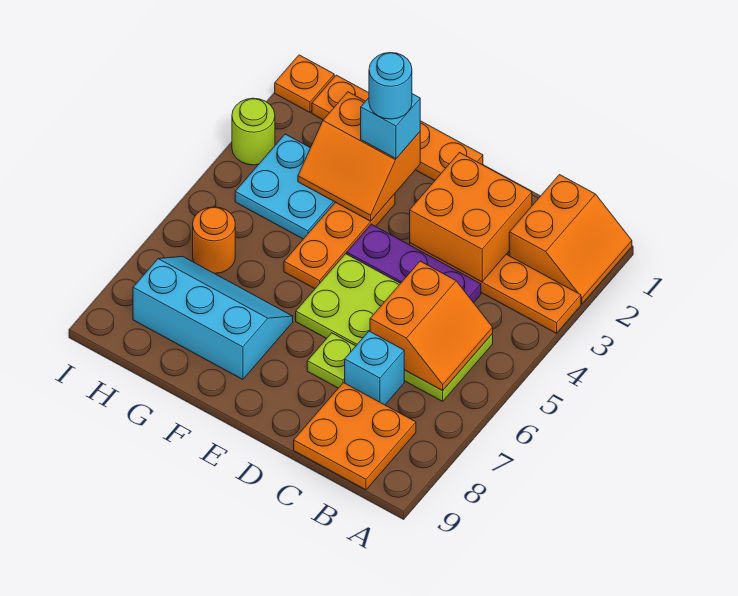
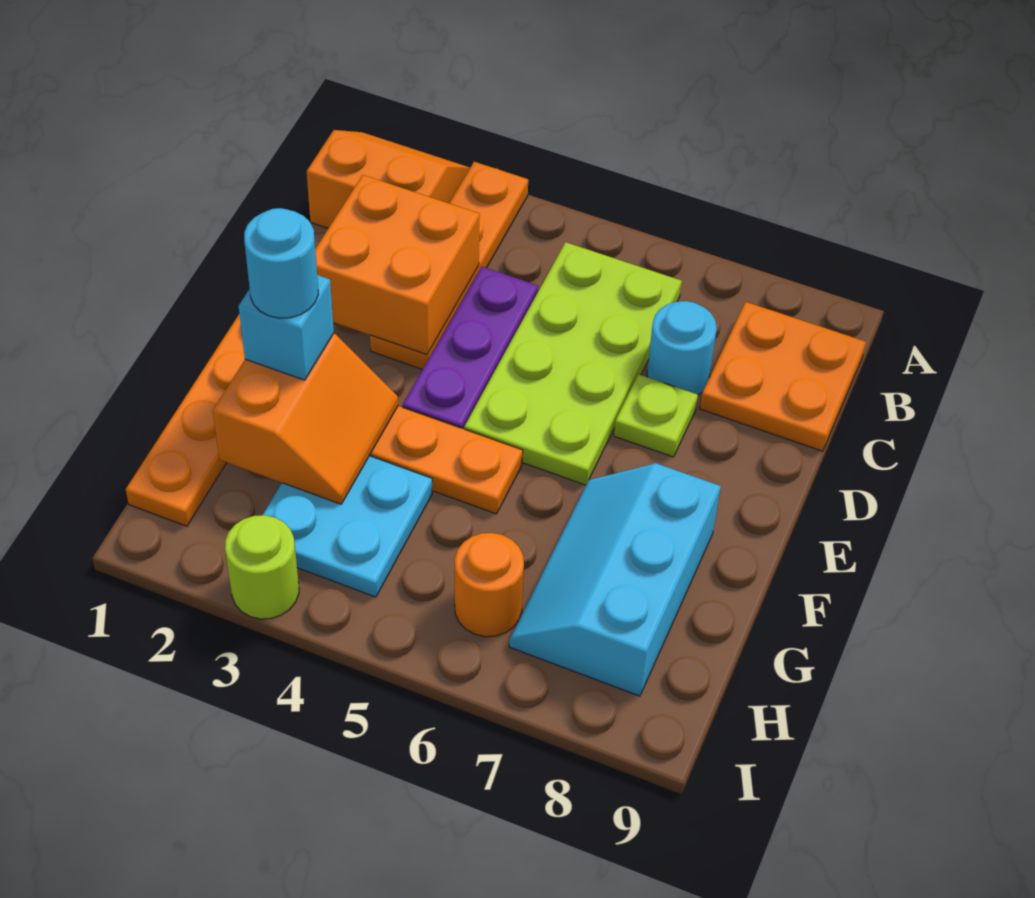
orange 2x2 slope [370,261,493,391] -> none
cyan 1x1 brick [345,331,404,405] -> cyan 1x1 round brick [647,301,717,395]
orange 1x1 plate [275,55,334,112] -> none

